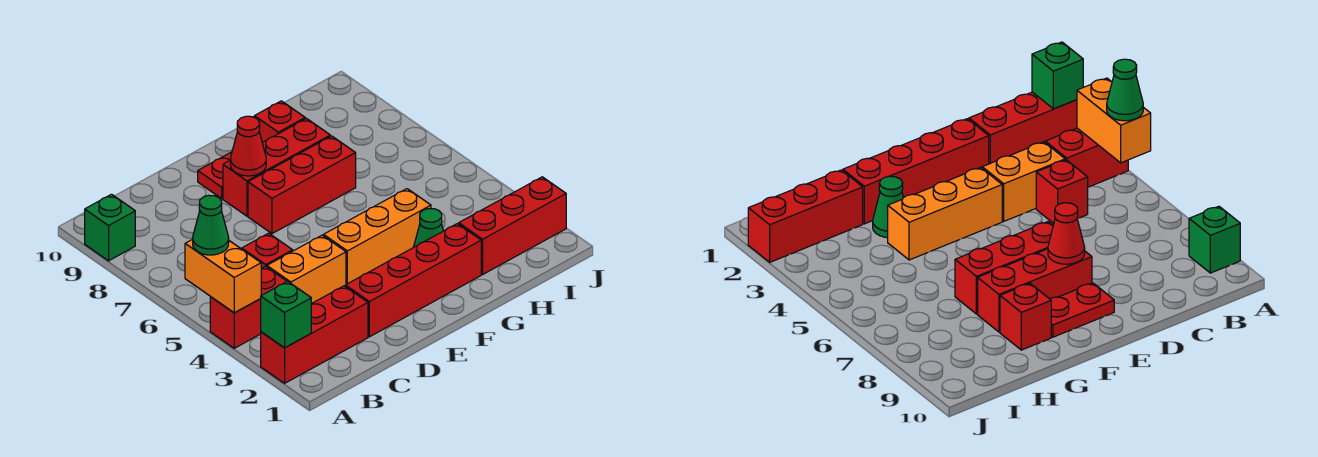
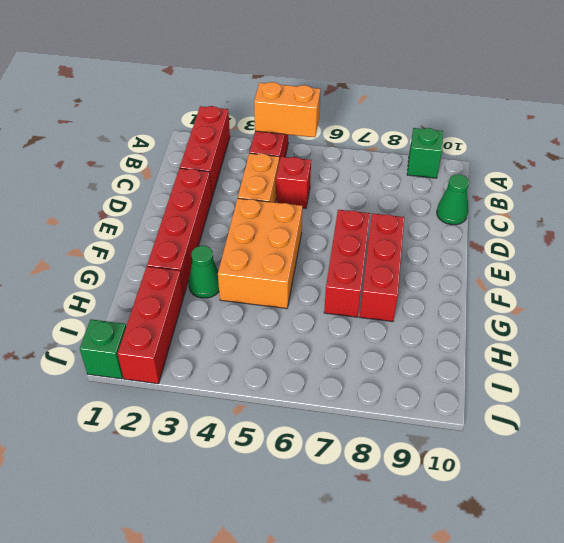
green 1x1 brick [261,281,311,348] -> green 1x1 brick moved to [80,319,126,379]
green 1x1 cone [193,195,229,255] -> green 1x1 cone moved to [437,174,469,225]
orange 1x3 brick [324,189,431,284] -> orange 2x3 brick [218,198,302,309]
red 1x1 cone [230,116,266,176] -> none
red 1x2 plate [198,152,232,198] -> none
red 1x1 brick [254,101,305,143] -> none

